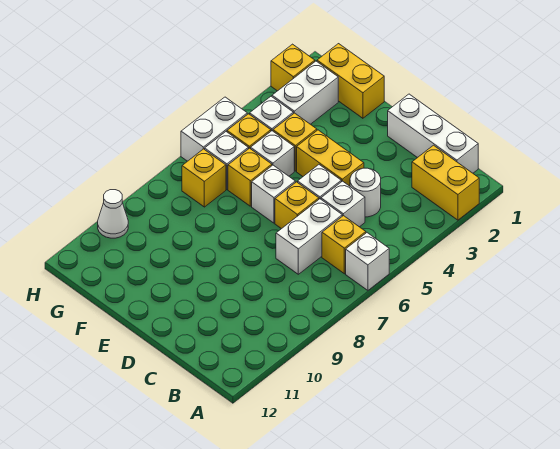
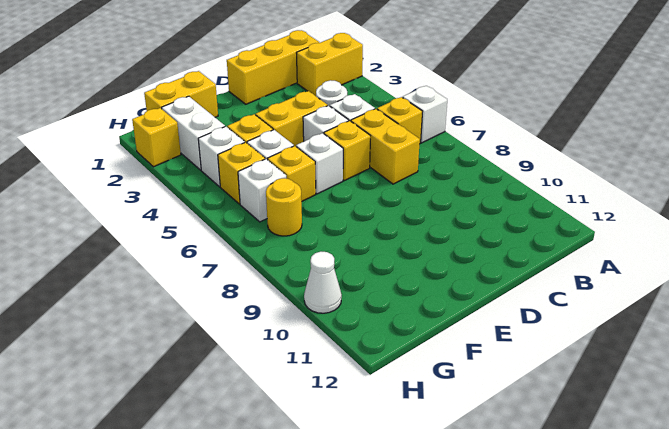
white 1x3 brick [388,94,478,173] -> yellow 1x3 brick [227,30,319,104]
white 1x2 brick [276,199,342,274] -> yellow 1x2 brick [351,109,420,184]
yellow 1x1 brick [182,149,226,207] -> yellow 1x1 round brick [266,178,302,236]
white 1x2 brick [181,97,247,161] -> none

